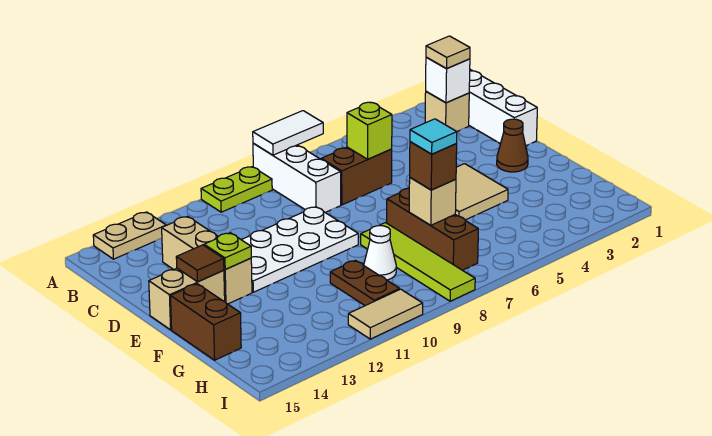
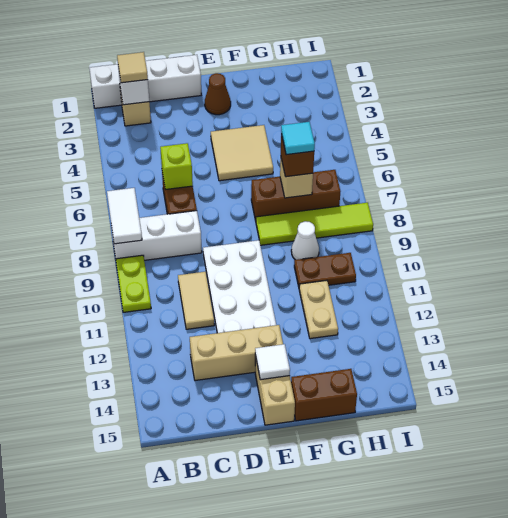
tan 1x2 plate [93,212,166,259] -> tan 1x2 plate moved to [299,280,338,339]
lime 1x1 plate [204,233,251,269] -> none
brown 1x1 tile [176,245,224,282] -> white 1x1 tile [255,344,290,380]
tan 1x2 tile [348,289,423,339] -> tan 1x2 tile moved to [178,272,214,329]

